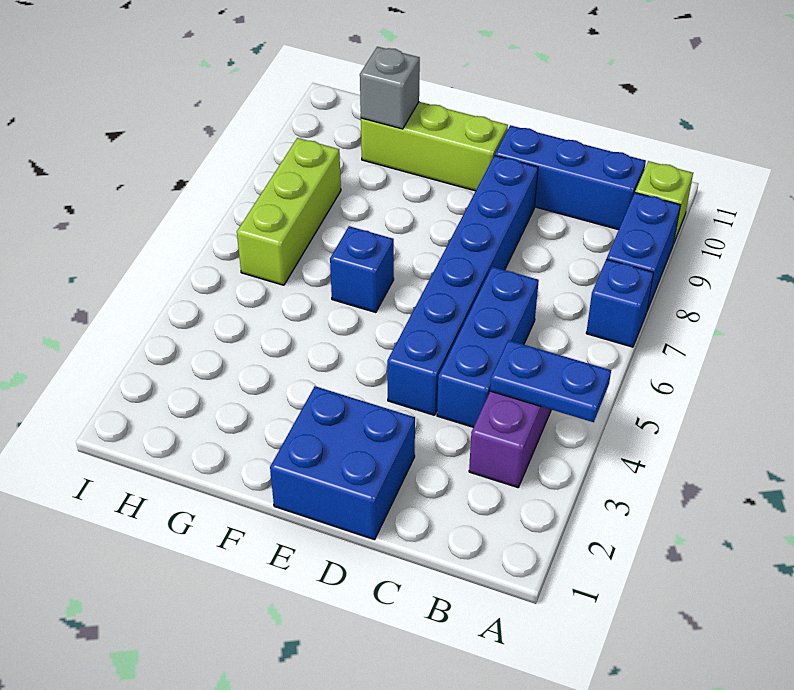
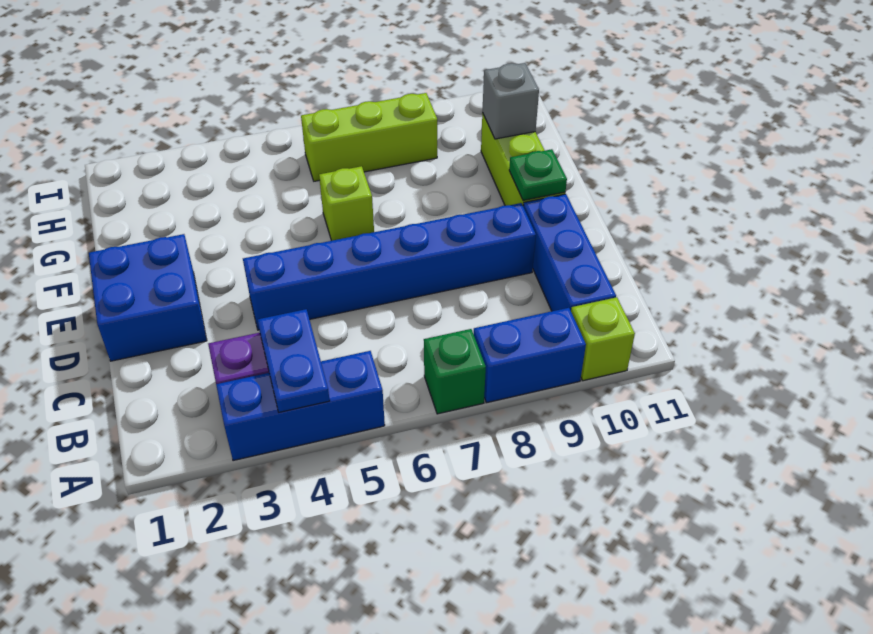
blue 1x1 brick [586,259,654,347] -> green 1x1 brick [424,329,486,414]
blue 1x3 brick [437,267,539,427] -> blue 1x3 brick moved to [216,351,385,461]
none -> green 1x1 plate [509,149,567,200]
blue 1x1 brick [330,226,394,312] -> lime 1x1 brick [319,166,374,241]

